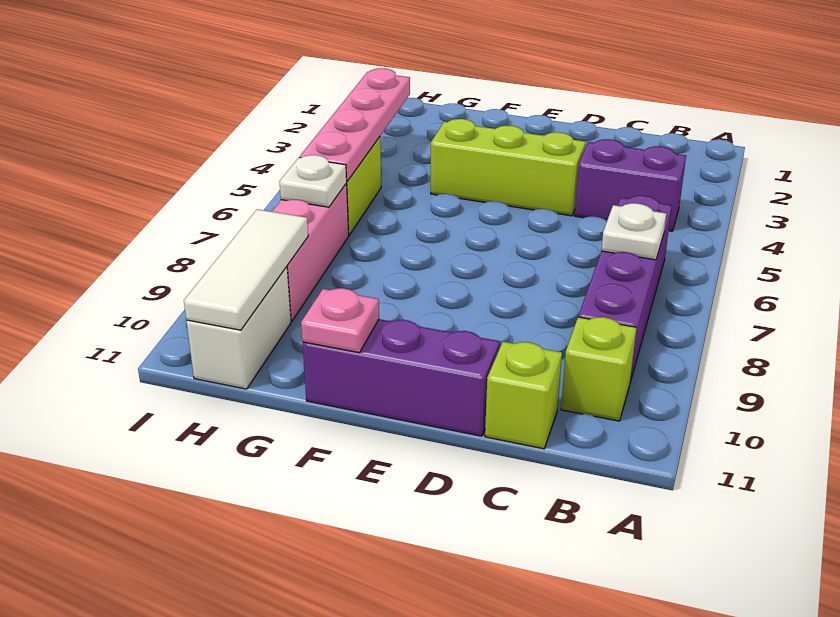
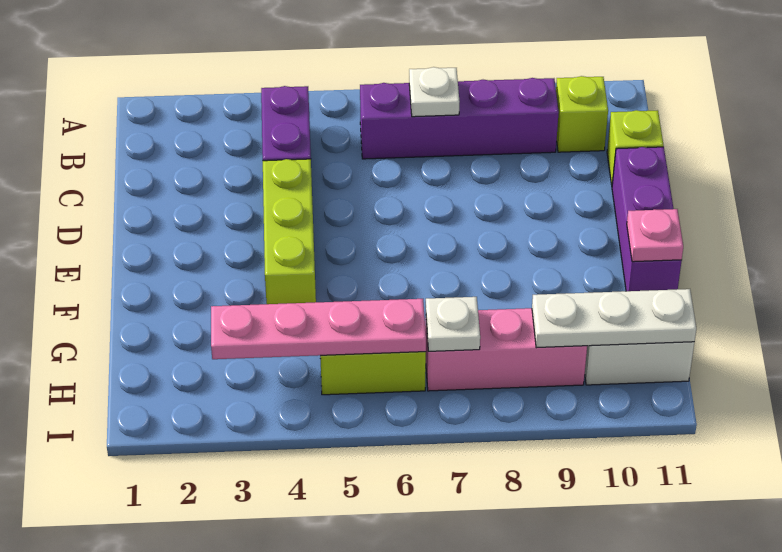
white 1x3 tile [184,209,308,330] -> white 1x3 plate [532,289,696,348]

